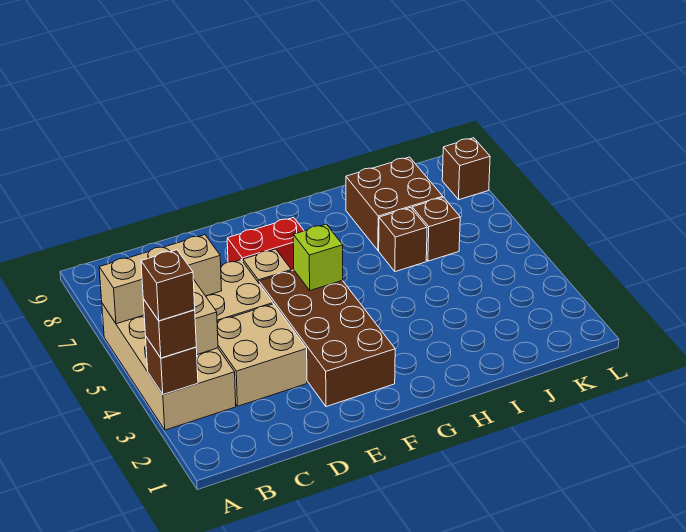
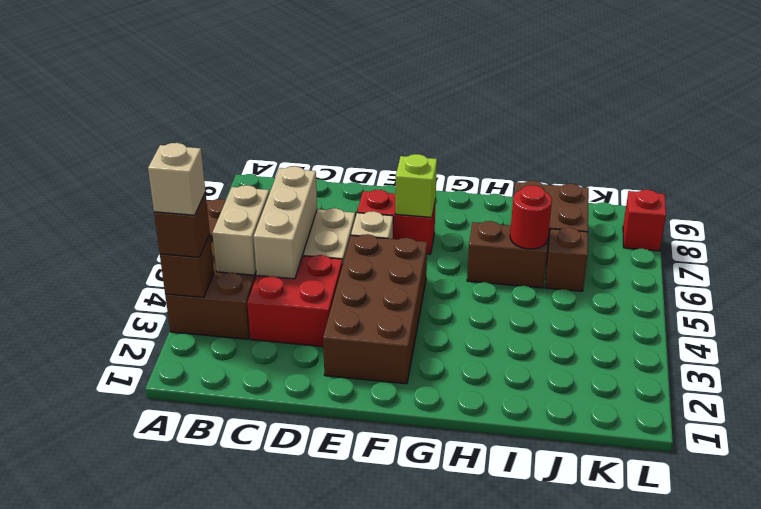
tan 2x4 brick [102,304,236,430] -> brown 2x4 brick [165,199,257,339]
brown 1x1 brick [141,250,195,321] -> tan 1x1 brick [148,143,205,215]
tan 1x3 brick [99,235,222,324] -> tan 1x3 brick turned to [254,166,317,279]
tan 2x2 brick [217,304,307,406] -> red 2x2 brick [247,255,343,347]
lime 1x1 brick [293,224,343,291] -> lime 1x1 brick moved to [395,154,437,217]
brown 1x1 brick [379,208,427,272] -> brown 1x2 brick [467,221,548,288]
none -> red 1x1 round brick [510,185,552,249]
brown 1x1 brick [442,138,490,200] -> red 1x1 brick [623,190,666,251]

